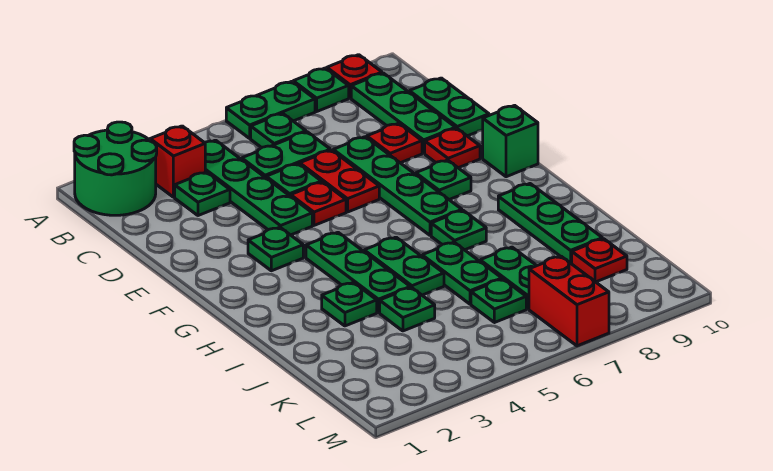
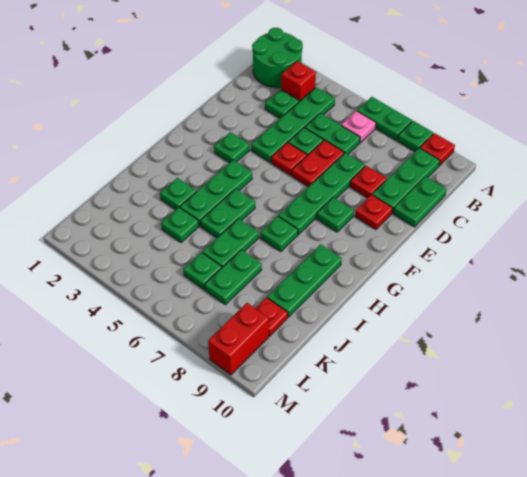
green 1x1 plate [251,113,306,148] -> pink 1x1 plate [341,111,376,143]
green 1x1 brick [483,105,538,177] -> none
red 1x2 brick [529,256,609,346] -> red 1x2 brick moved to [208,303,269,375]

